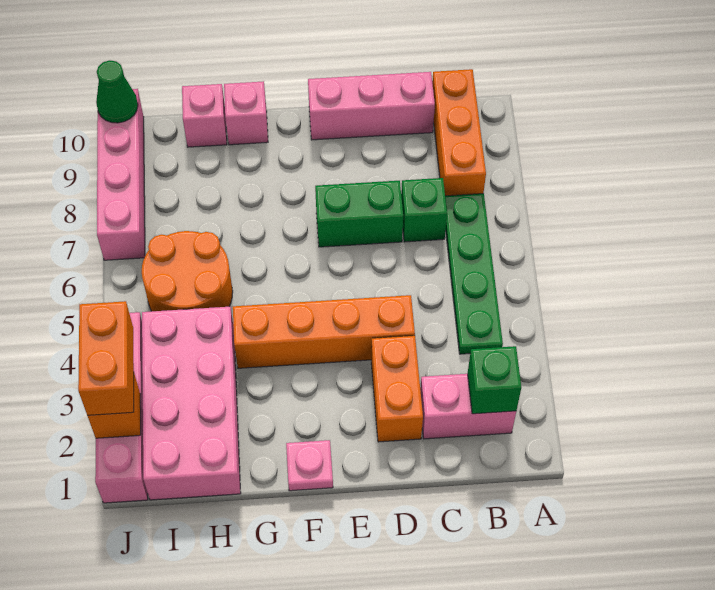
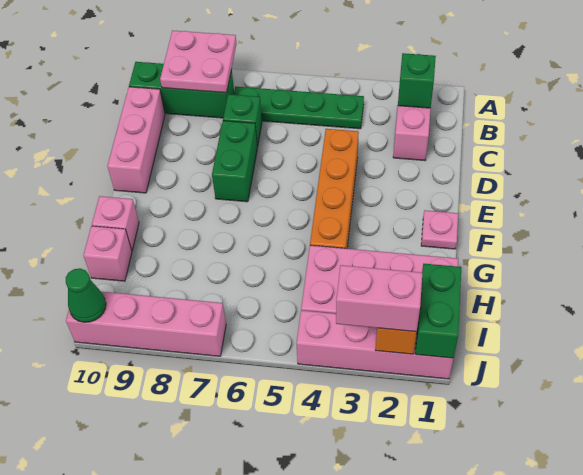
none -> pink 2x2 plate [160,31,237,93]
orange 1x3 brick [432,69,486,196] -> green 1x3 brick [129,62,234,118]
orange 1x2 brick [371,335,423,442] -> none
orange 2x2 round brick [142,231,233,311] -> none
none -> green 1x2 brick [415,264,461,358]
orange 1x2 brick [78,301,134,415] -> pink 1x2 brick [336,265,422,332]

